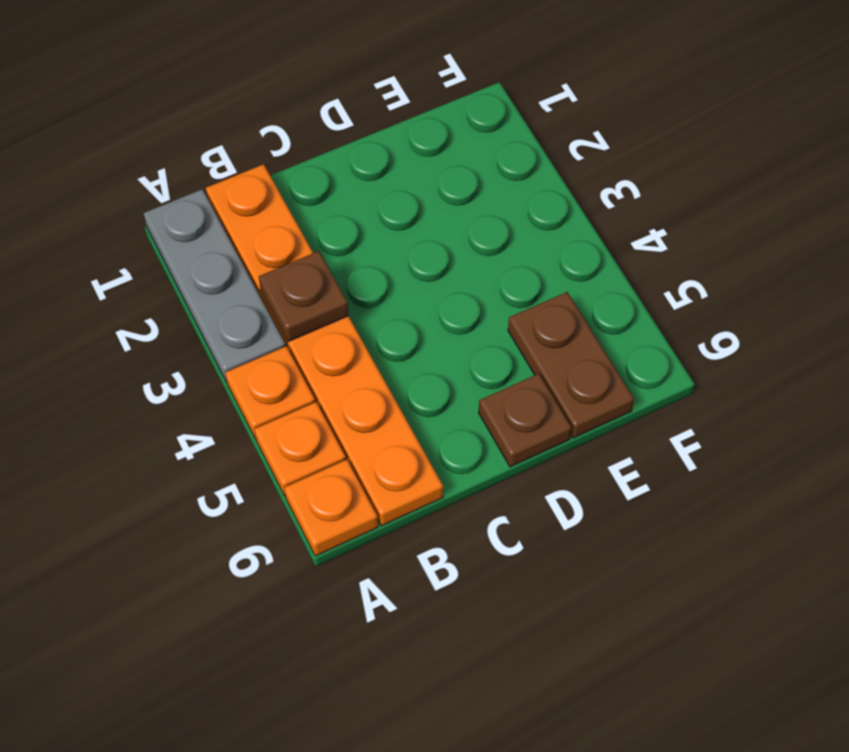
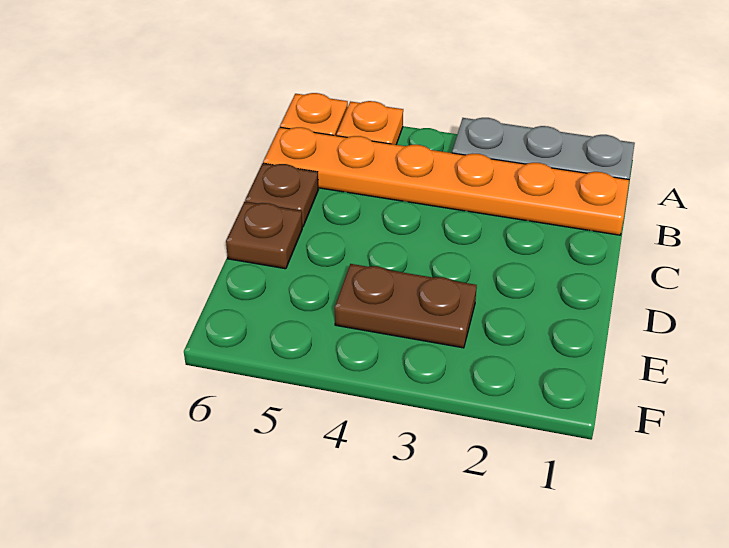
orange 1x1 plate [225,346,315,438] -> none
brown 1x1 plate [259,251,349,341] -> brown 1x1 plate moved to [245,163,318,227]
brown 1x2 plate [508,292,634,438] -> brown 1x2 plate moved to [335,264,477,348]

